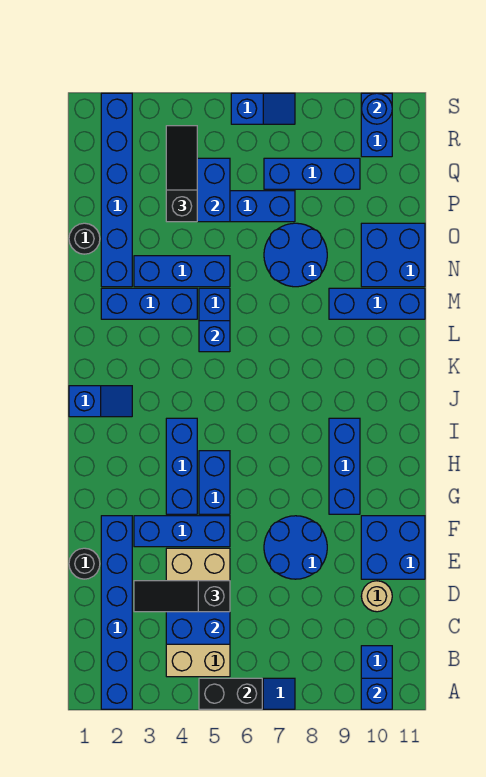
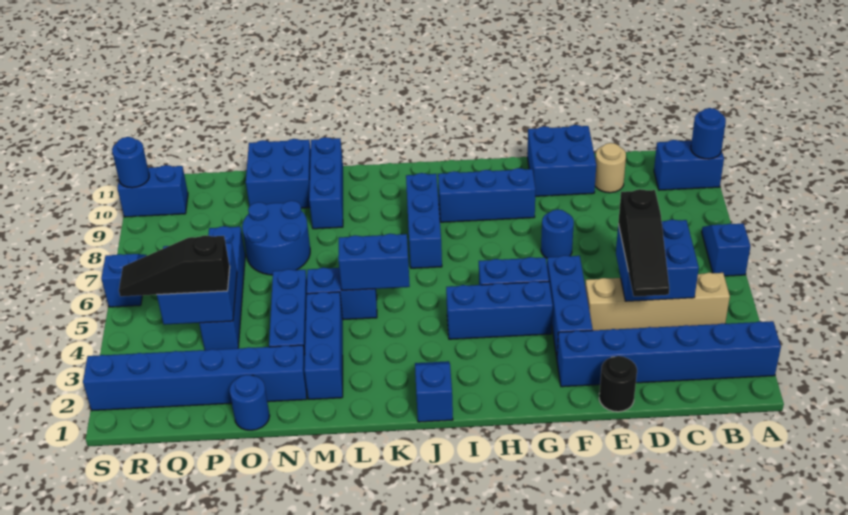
black 1x2 brick [199,678,262,709] -> none
blue 1x1 brick [361,678,392,709] -> blue 1x1 round brick [691,108,726,159]
tan 2x4 brick [166,548,230,677] -> tan 1x4 brick [585,273,730,330]
blue 2x2 round brick [264,516,327,579] -> blue 1x1 round brick [541,209,574,258]
blue 1x1 brick [199,321,230,352] -> blue 1x2 brick [338,234,410,290]
black 1x1 round brick [69,223,100,254] -> blue 1x1 round brick [229,375,270,430]
blue 1x3 brick [264,158,360,189] -> blue 1x3 brick moved to [406,173,442,268]

